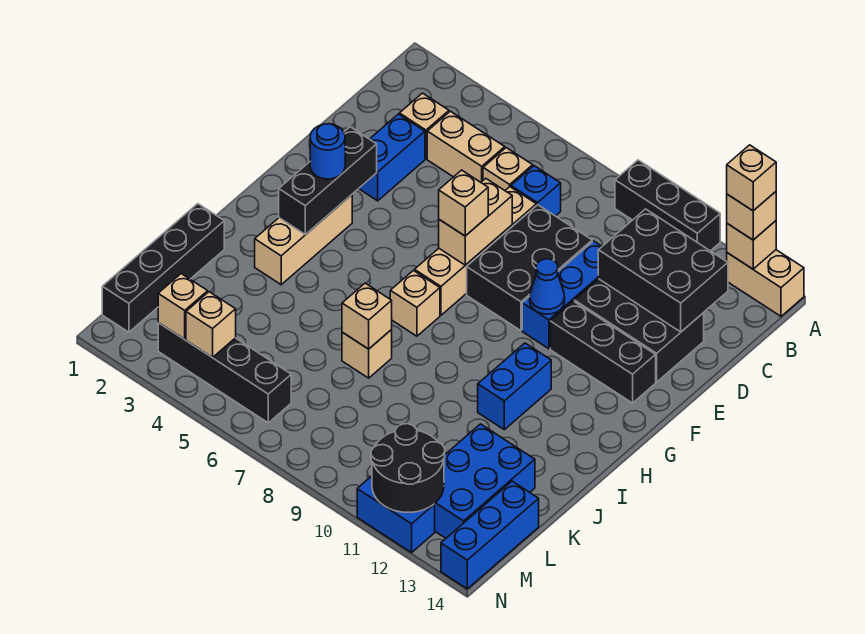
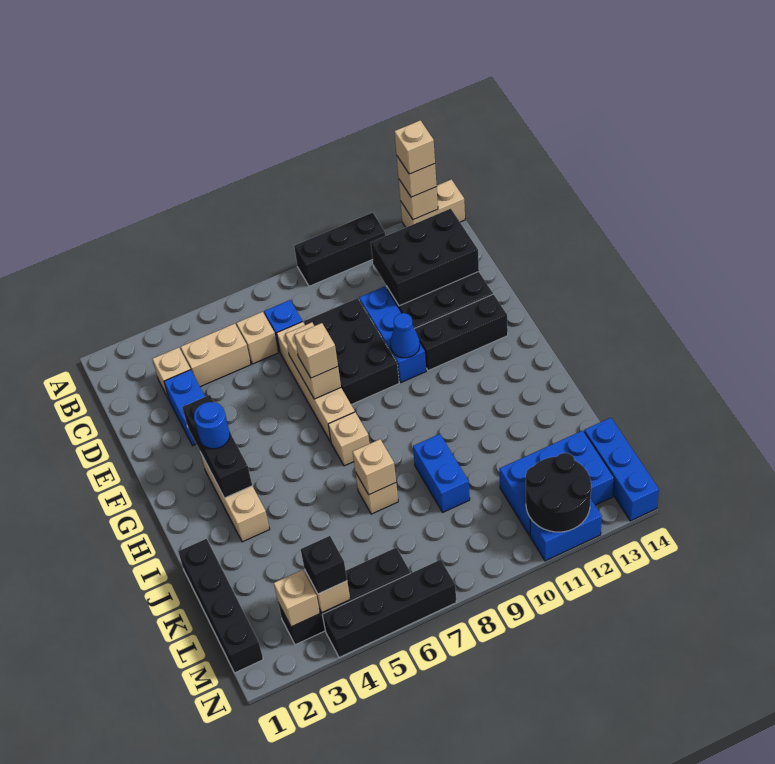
blue 1x2 brick [478,343,551,430] -> blue 1x2 brick moved to [413,434,470,512]
blue 2x3 brick [435,424,535,538] -> blue 2x3 brick turned to [499,431,614,536]
none -> black 1x1 brick [301,536,347,594]
none -> black 1x4 brick [322,560,456,657]

